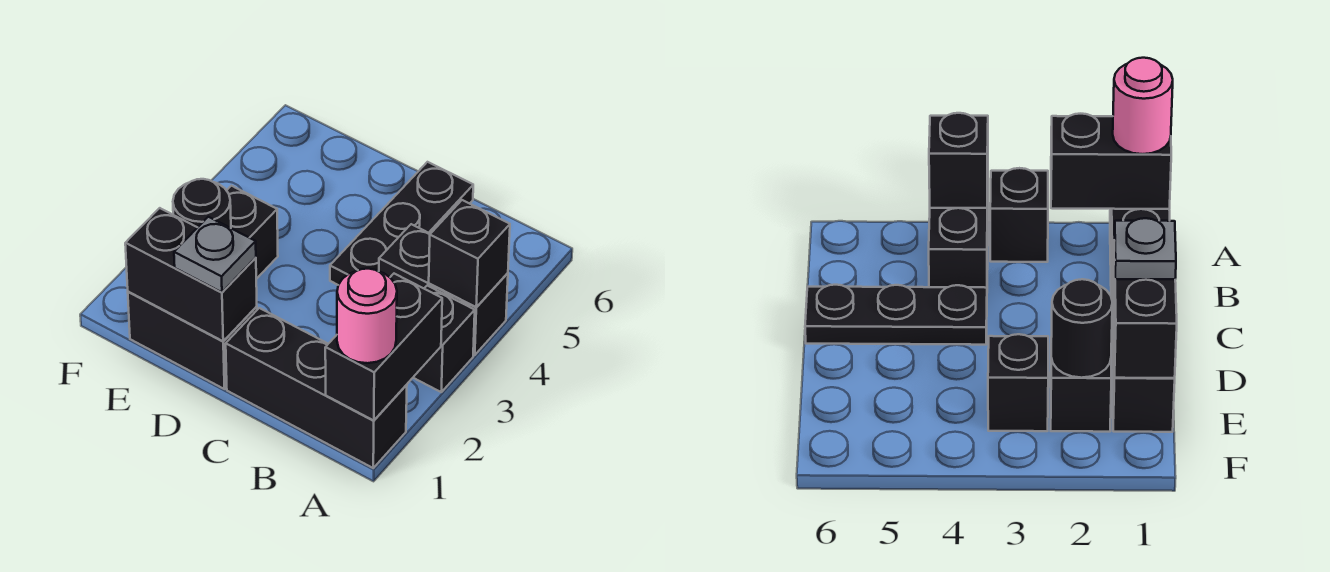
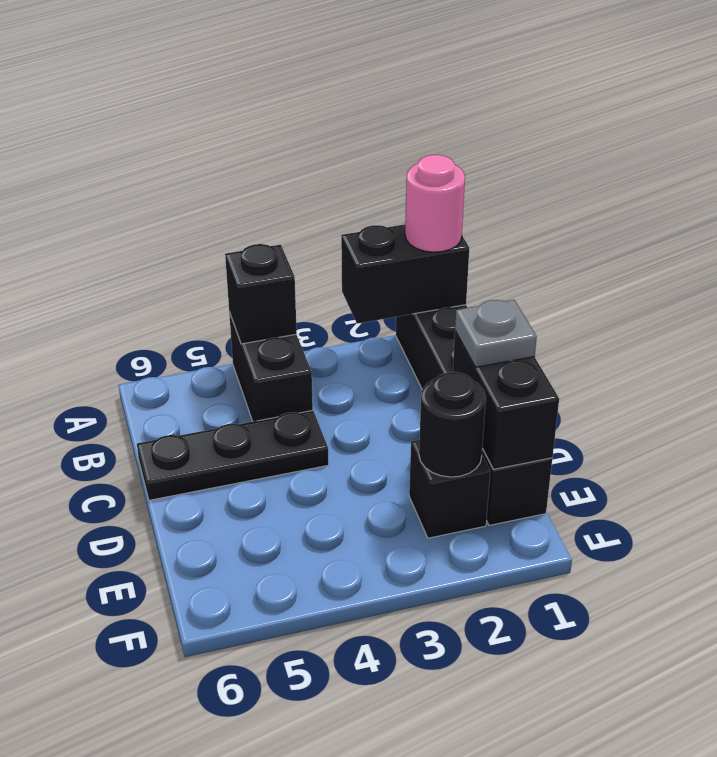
black 1x1 brick [413,286,475,392] -> none
black 1x1 brick [227,186,278,279] -> none

